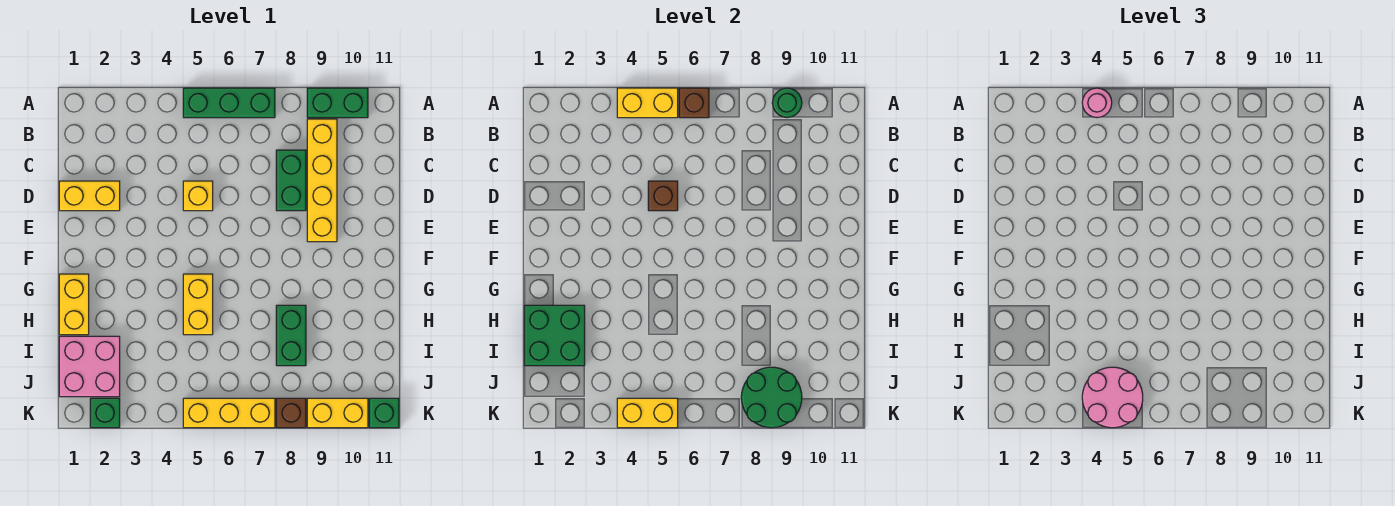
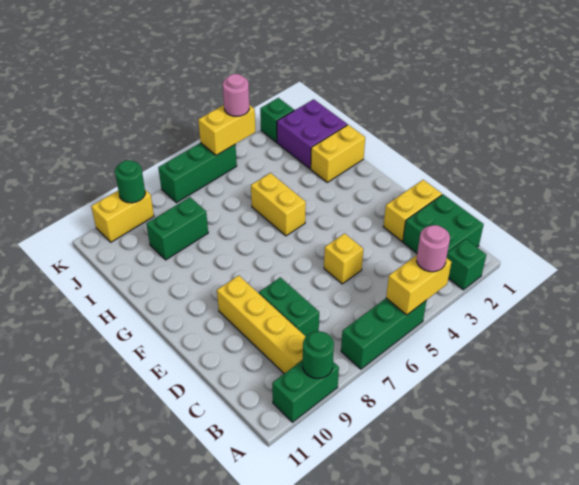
brown 1x1 brick [679,88,709,118] -> none
brown 1x1 brick [648,181,678,211] -> none
yellow 1x2 brick [59,274,89,335] -> yellow 1x2 brick turned to [311,125,365,182]
green 2x2 brick [524,305,585,366] -> green 2x2 brick moved to [403,194,484,253]
green 1x2 brick [276,305,306,366] -> green 1x2 brick turned to [147,197,208,260]
pink 2x2 brick [59,336,120,397] -> purple 2x2 brick [277,99,347,169]
pink 2x2 round brick [1082,367,1143,428] -> pink 1x1 round brick [223,74,249,116]
green 2x2 round brick [741,367,802,428] -> green 1x1 round brick [115,160,145,203]
yellow 1x3 brick [183,398,275,428] -> green 1x3 brick [158,143,237,203]
brown 1x1 brick [276,398,306,428] -> none
green 1x1 brick [369,398,399,428] -> green 1x1 brick moved to [447,239,486,290]

